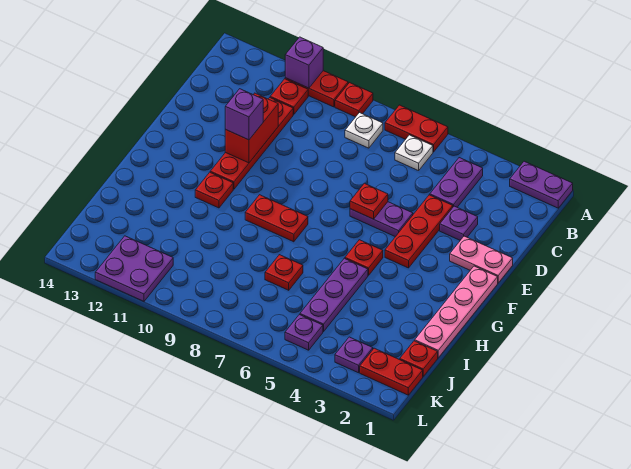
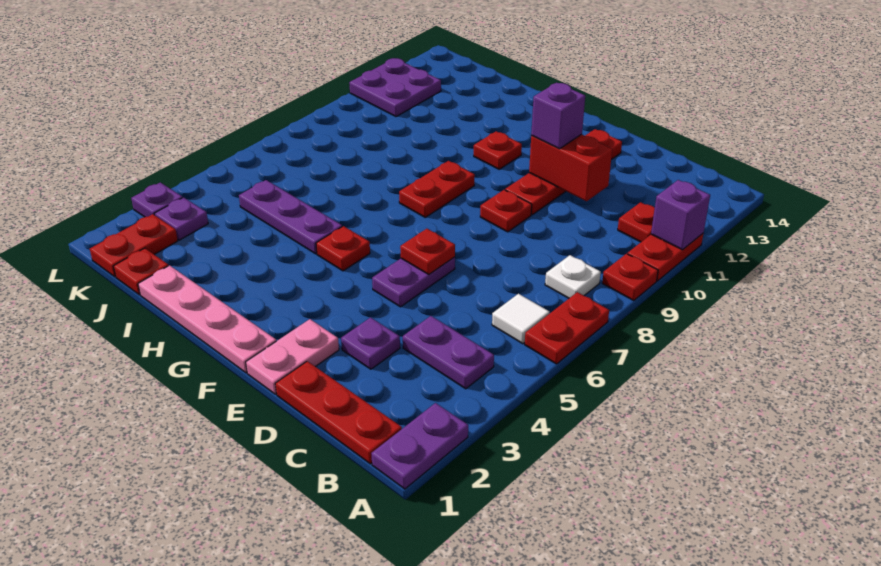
white 1x1 plate [395,135,433,171] -> white 1x1 tile [492,294,549,344]
red 1x4 plate [210,98,293,189] -> red 1x4 plate turned to [505,129,622,215]
red 1x3 plate [385,195,453,268] -> red 1x3 plate moved to [275,361,402,464]
red 1x1 plate [265,255,303,290] -> red 1x1 plate moved to [480,190,532,232]
purple 1x1 plate [285,315,323,350] -> purple 1x1 plate moved to [131,182,183,217]

